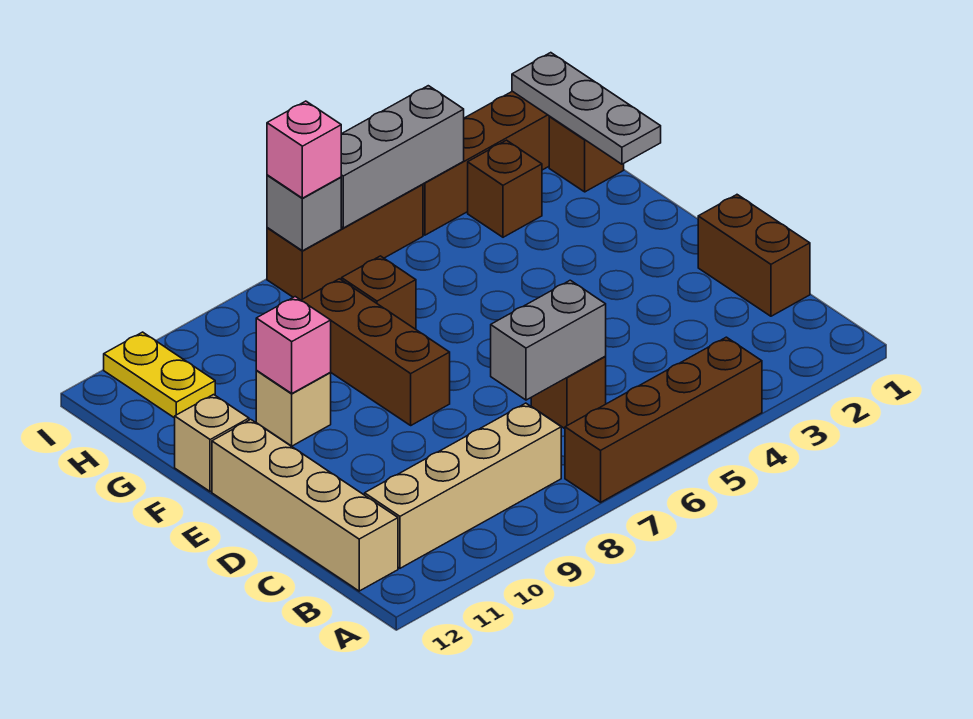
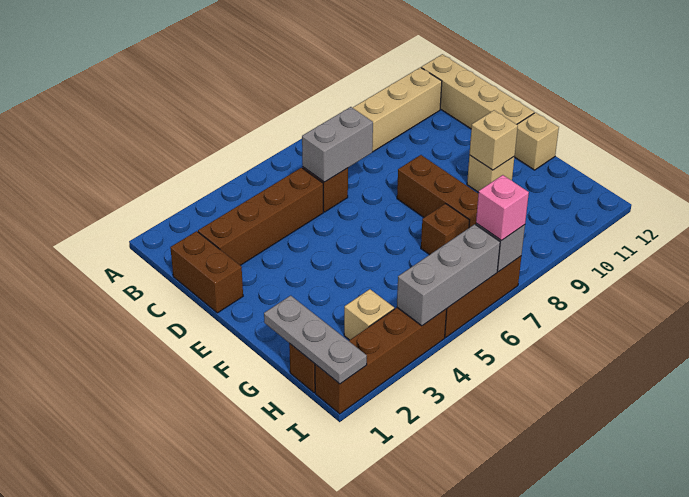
brown 1x4 brick [565,337,762,502] -> brown 1x4 brick moved to [198,168,323,265]
pink 1x1 brick [256,297,331,393] -> tan 1x1 brick [469,110,518,170]
brown 1x1 brick [468,140,542,237] -> tan 1x1 brick [344,289,394,340]
yellow 1x2 plate [104,332,215,418] -> none

